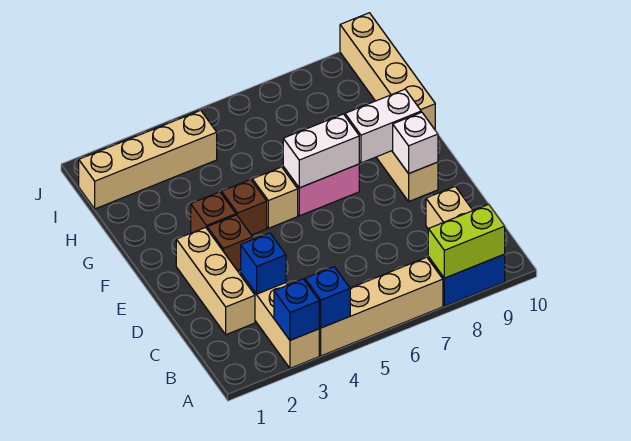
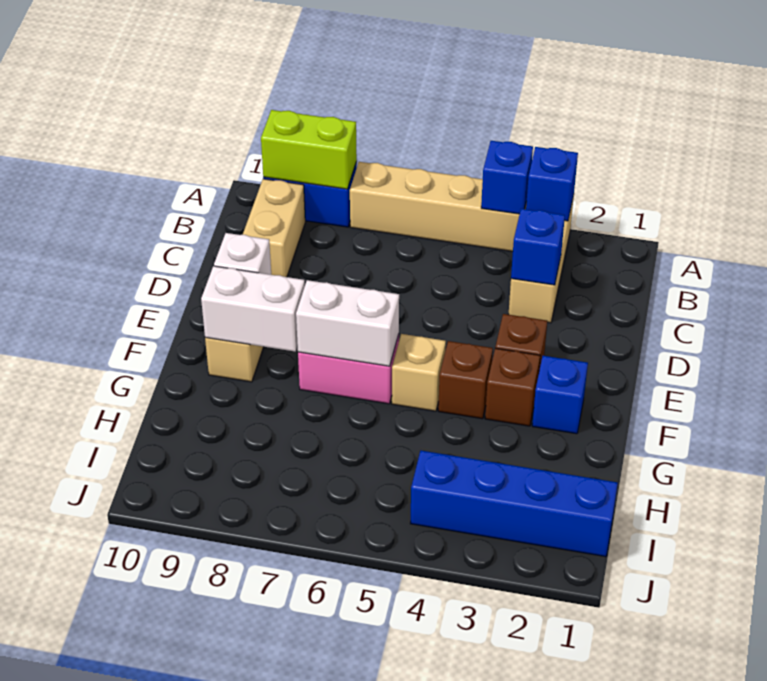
tan 1x3 brick [176,227,255,335] -> none
none -> blue 1x1 brick [532,356,588,434]
tan 1x4 brick [340,13,435,129] -> none
tan 1x4 brick [79,110,217,209] -> blue 1x4 brick [410,451,618,557]

